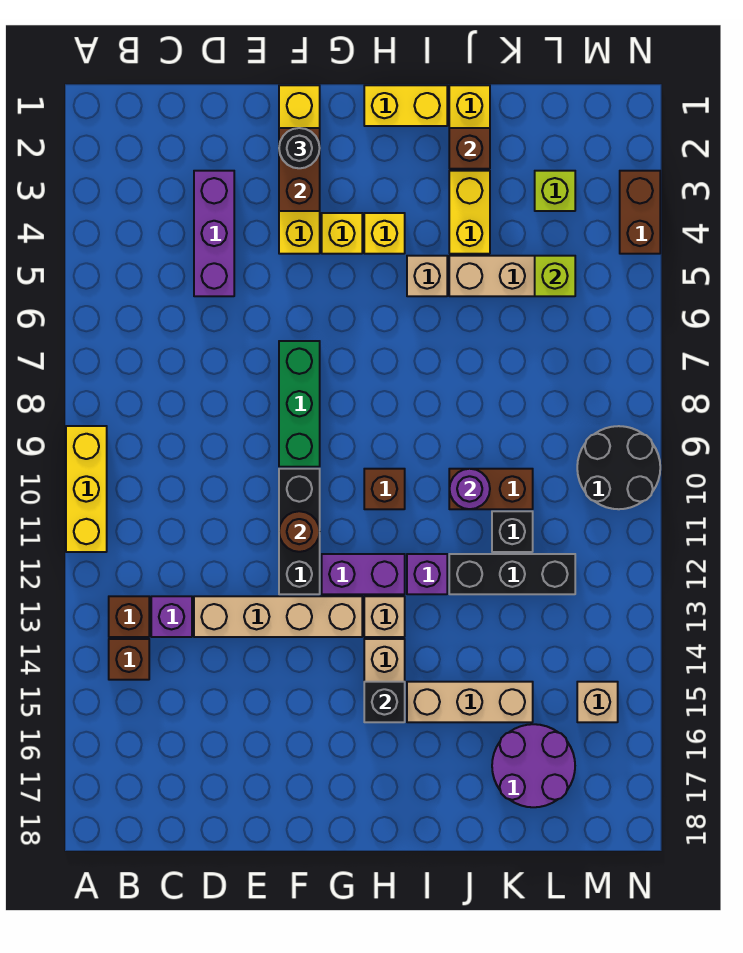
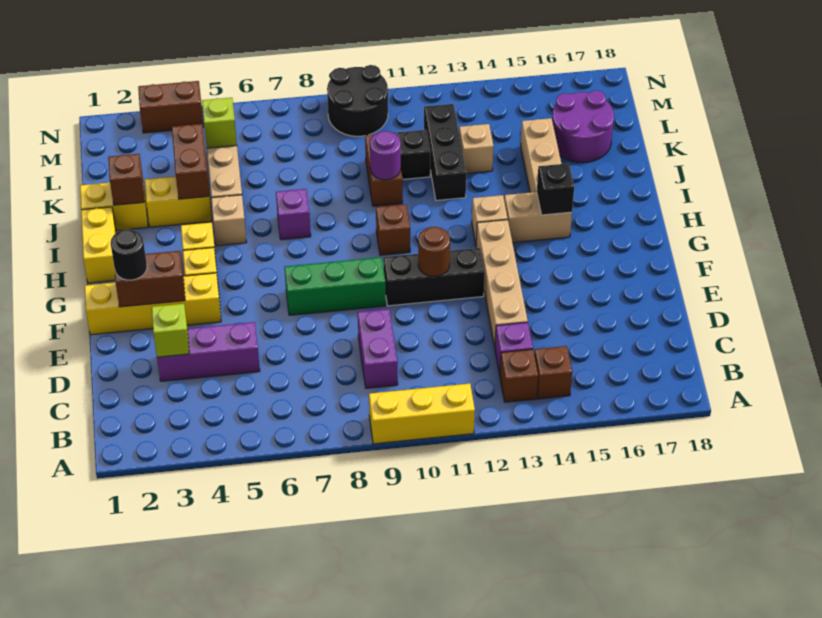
purple 1x2 brick [322,554,405,594] -> purple 1x2 brick moved to [358,309,398,388]
purple 1x1 brick [407,554,447,594] -> purple 1x1 brick moved to [276,189,311,240]
none -> brown 1x2 brick [172,124,209,199]
lime 1x1 brick [535,171,575,211] -> lime 1x1 brick moved to [152,304,189,357]
tan 1x1 brick [577,682,618,722] -> tan 1x1 brick moved to [459,124,494,174]

